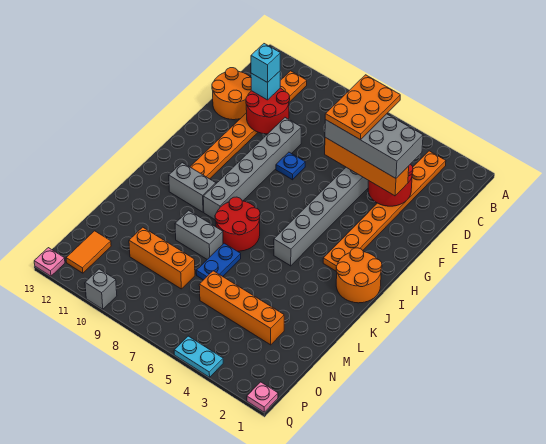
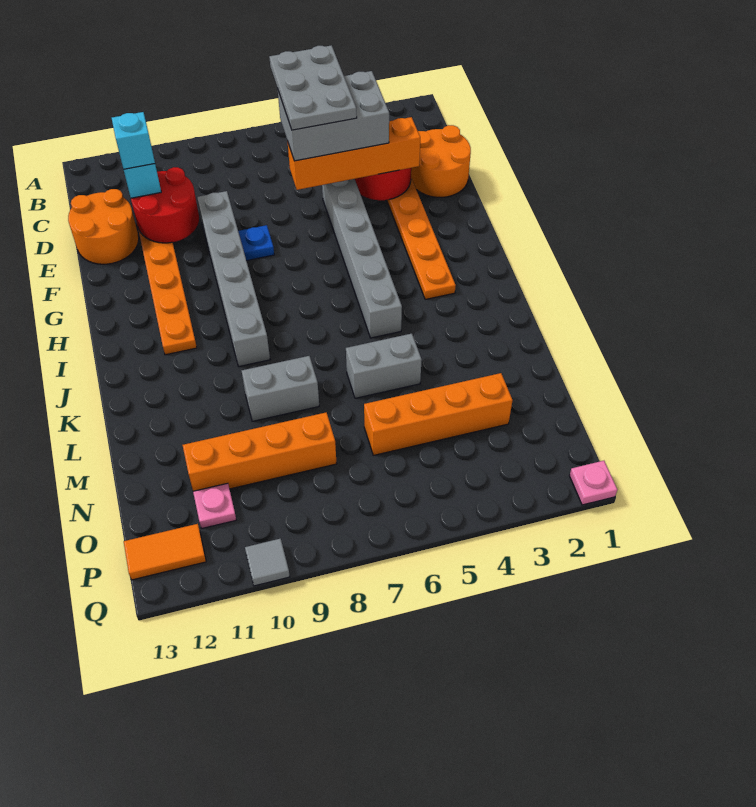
orange 2x3 plate [325,75,400,140] -> grey 2x3 plate [269,45,357,130]
grey 2x4 brick [325,114,423,178] -> grey 2x3 brick [277,71,389,161]
orange 2x2 round brick [336,248,382,303] -> orange 2x2 round brick moved to [411,125,471,197]
red 2x2 round brick [215,197,260,251] -> none
grey 1x2 brick [169,163,216,212] -> grey 1x2 brick moved to [346,334,422,398]
blue 1x2 plate [196,243,241,280] -> none
orange 1x3 brick [129,227,195,289] -> orange 1x4 brick [183,412,337,491]
orange 1x2 tile [66,231,111,273] -> orange 1x2 tile turned to [124,524,206,580]
cyan 1x2 plate [174,336,223,377] -> none
grey 1x1 brick [85,269,117,309] -> grey 1x1 tile [245,539,290,586]
pink 1x1 plate [34,248,65,276] -> pink 1x1 plate moved to [193,483,236,529]

